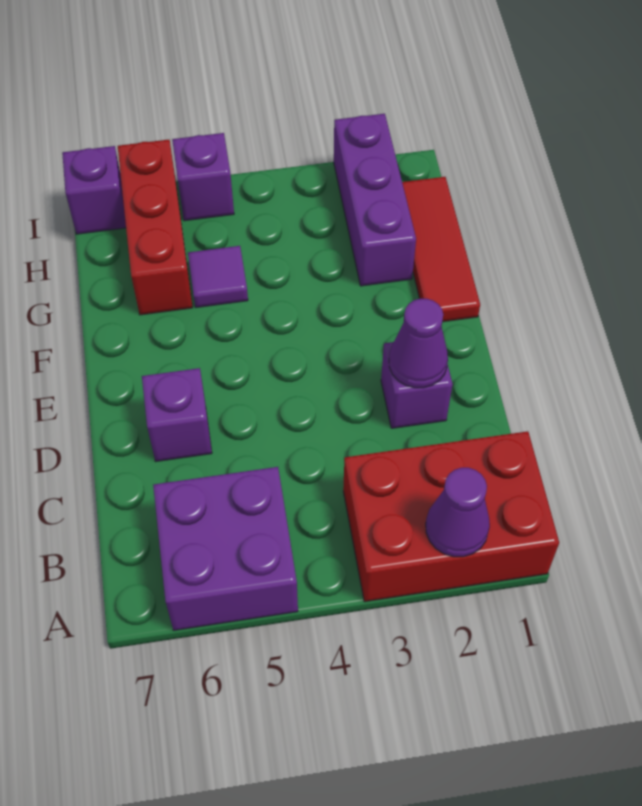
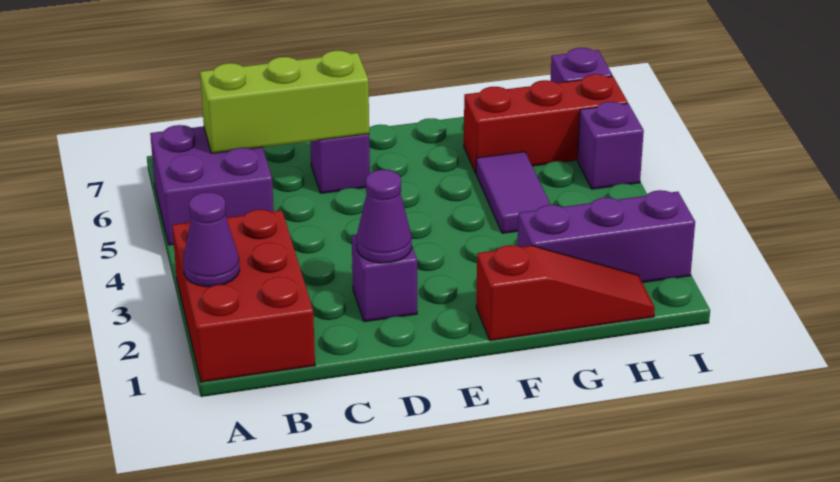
none -> lime 1x3 brick [200,51,369,153]
red 1x3 tile [402,177,480,322] -> red 1x3 slope [476,245,655,341]
purple 1x1 tile [188,246,248,307] -> purple 1x2 tile [476,152,551,233]

